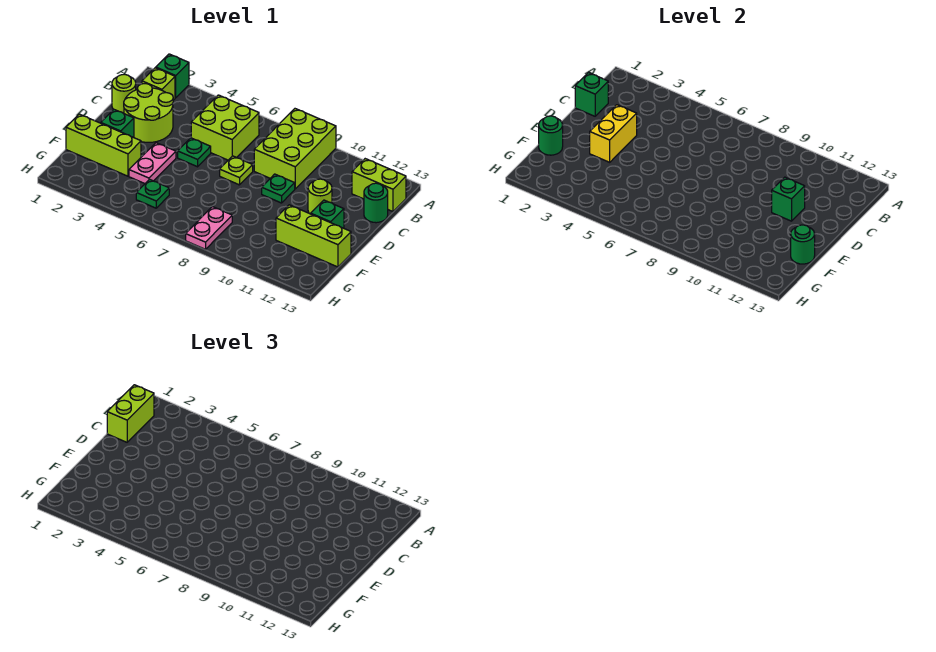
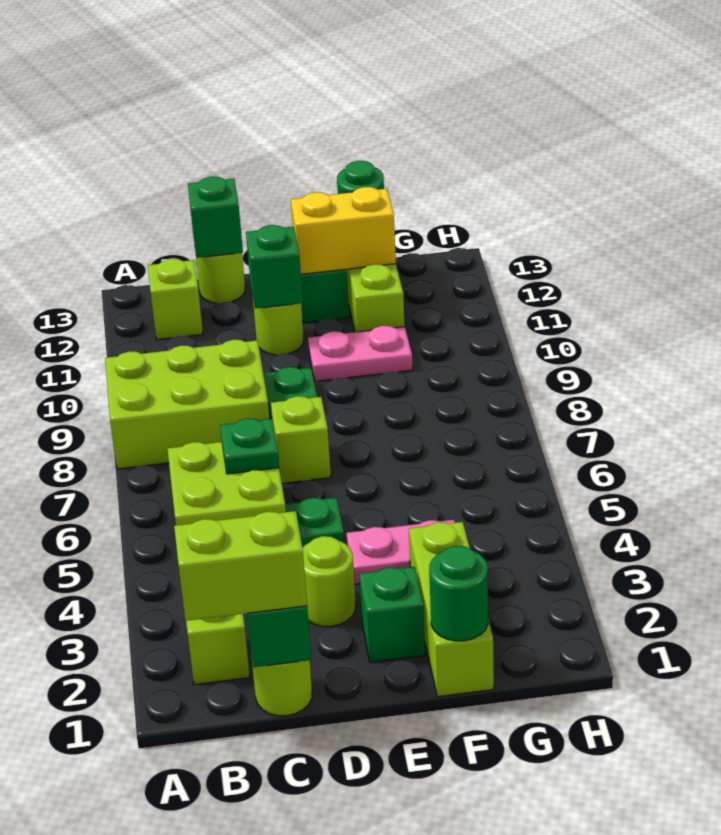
green 1x1 brick [156,54,189,98] -> green 1x1 brick moved to [188,177,243,258]
lime 1x2 brick [352,159,406,212] -> lime 1x1 brick [148,259,203,340]
lime 2x2 round brick [124,84,173,142] -> lime 1x1 round brick [303,536,356,626]
green 1x1 round brick [364,183,388,223] -> lime 1x1 round brick [195,251,245,304]
yellow 1x2 brick [590,105,637,162] -> yellow 1x2 brick moved to [291,187,396,274]
lime 1x1 plate [220,156,253,185] -> lime 1x1 brick [271,396,331,483]
green 1x1 plate [136,179,169,208] -> green 1x1 plate moved to [220,418,279,474]
pink 1x2 plate [186,207,232,249] -> pink 1x2 plate moved to [308,326,413,381]

